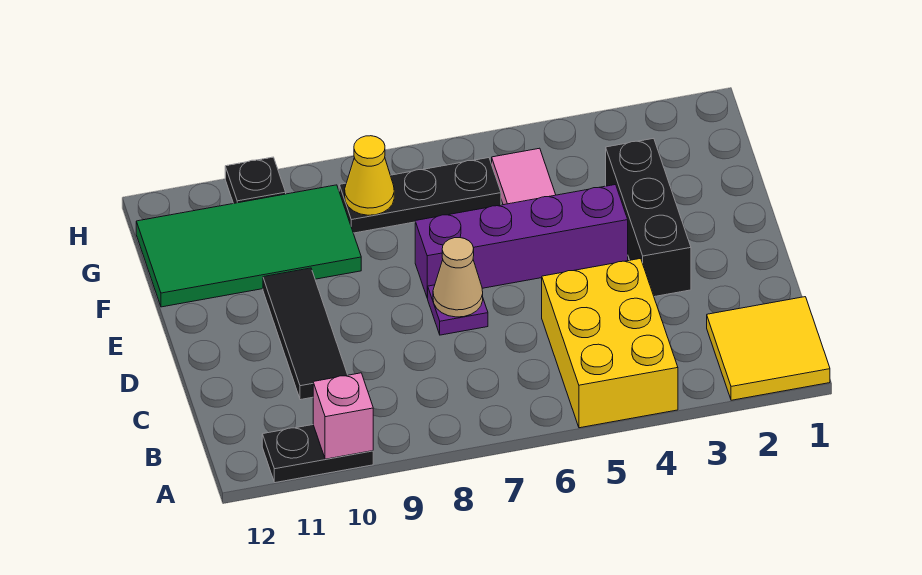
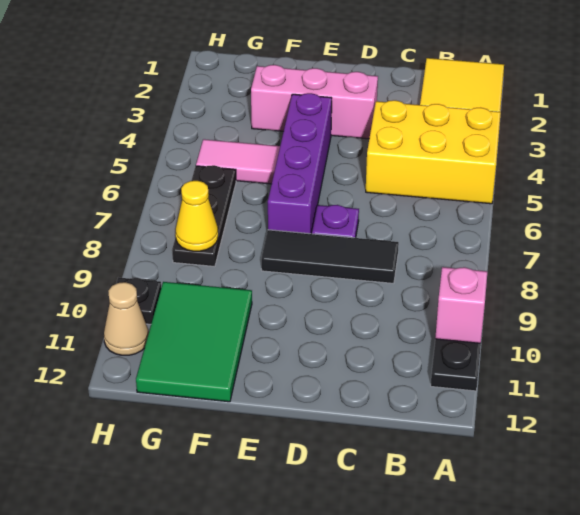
black 1x3 tile [263,268,347,400] -> black 1x3 tile moved to [261,230,399,284]
black 1x3 brick [606,138,691,297] -> pink 1x3 brick [251,65,378,139]
tan 1x1 cone [433,238,483,317] -> tan 1x1 cone moved to [104,282,149,355]
green 2x4 tile [136,185,361,307] -> green 2x3 tile [136,282,252,402]

